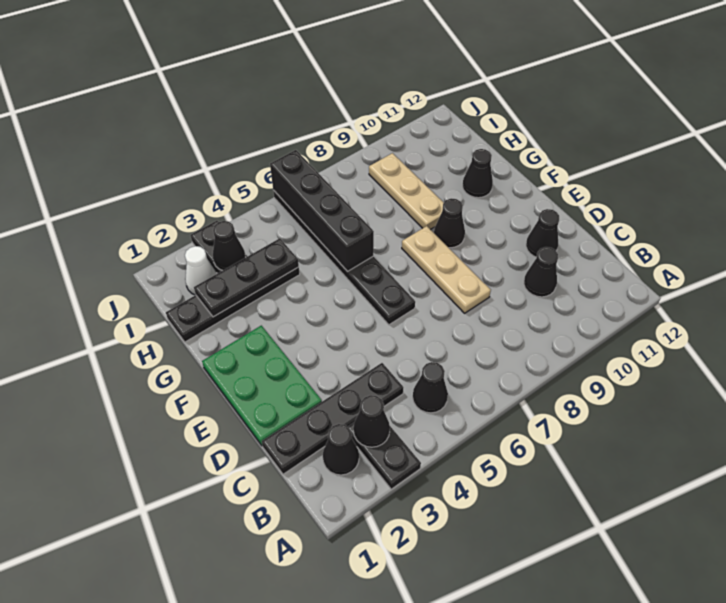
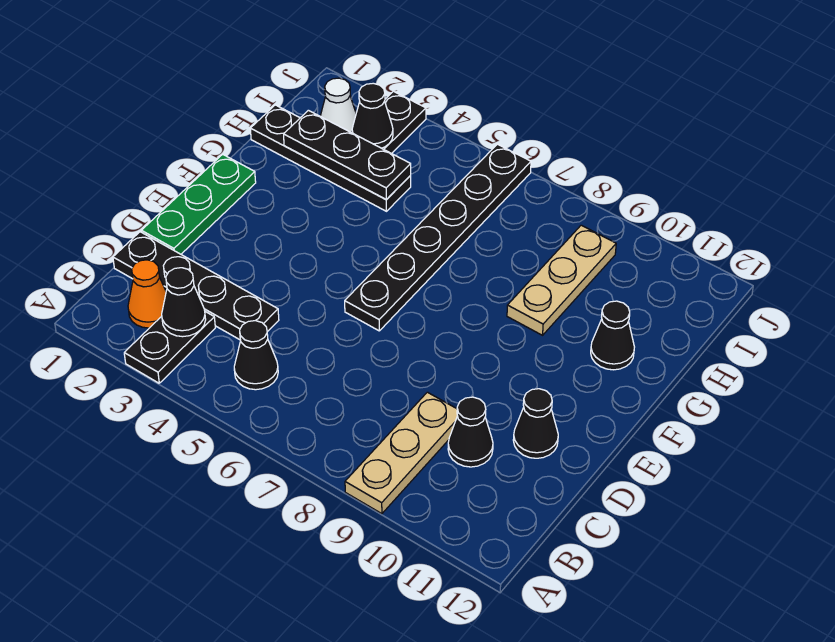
black 1x1 cone [323,424,359,475] -> orange 1x1 cone [128,260,166,328]
green 2x3 plate [202,326,322,445] -> green 1x3 plate [142,154,256,254]
tan 1x3 plate [402,226,491,313] -> tan 1x3 plate moved to [345,392,458,514]
black 1x1 cone [434,198,465,248] -> none
black 1x4 brick [270,150,374,272] -> none

